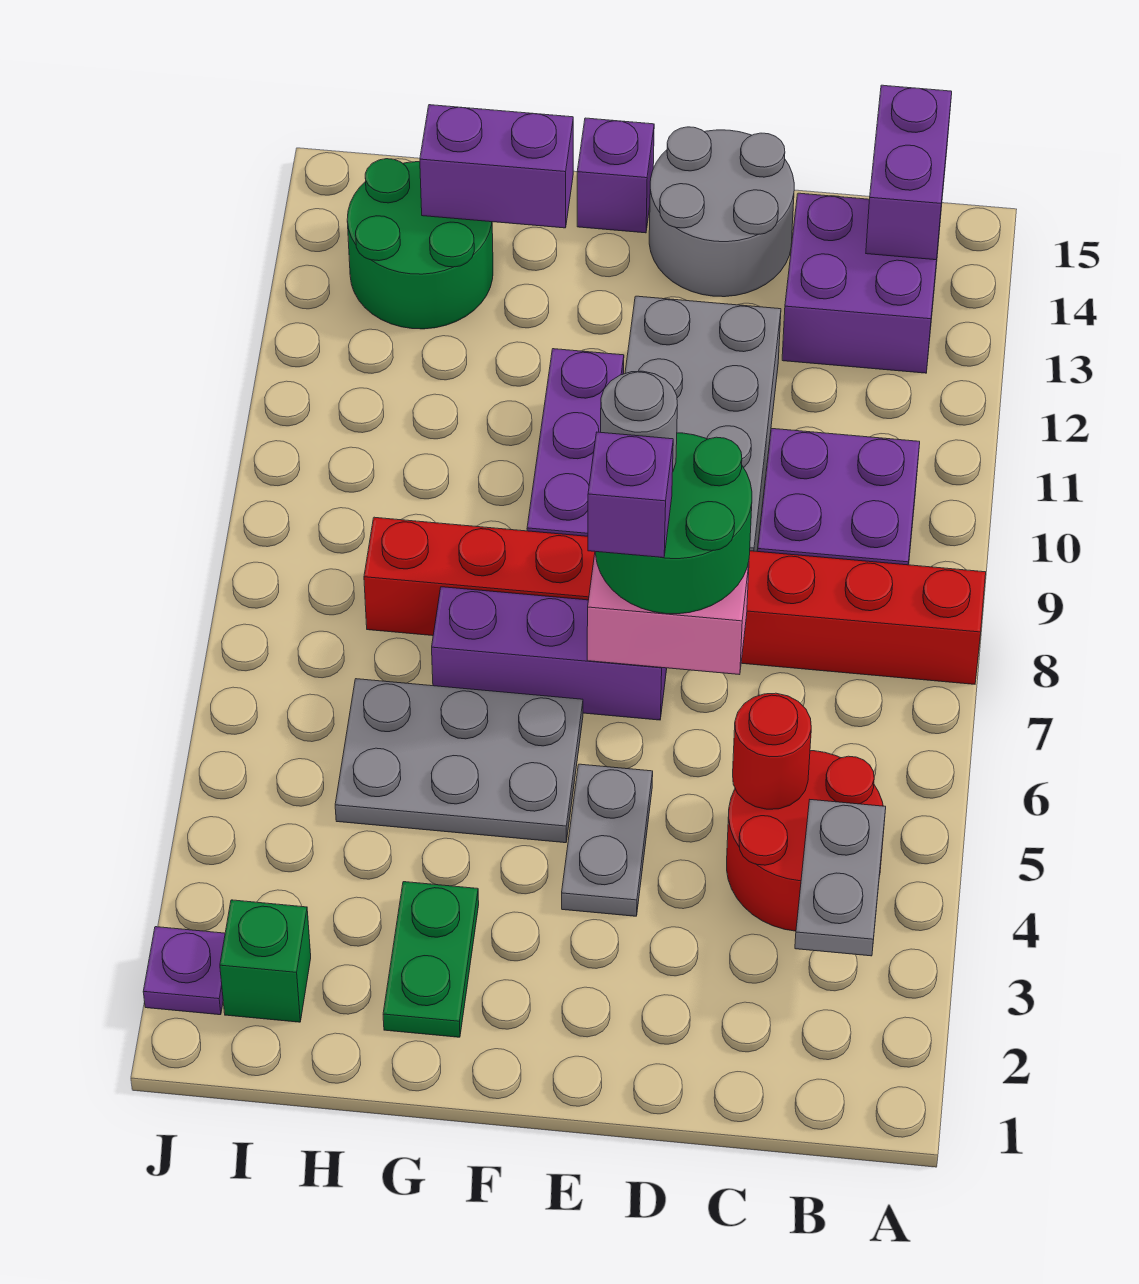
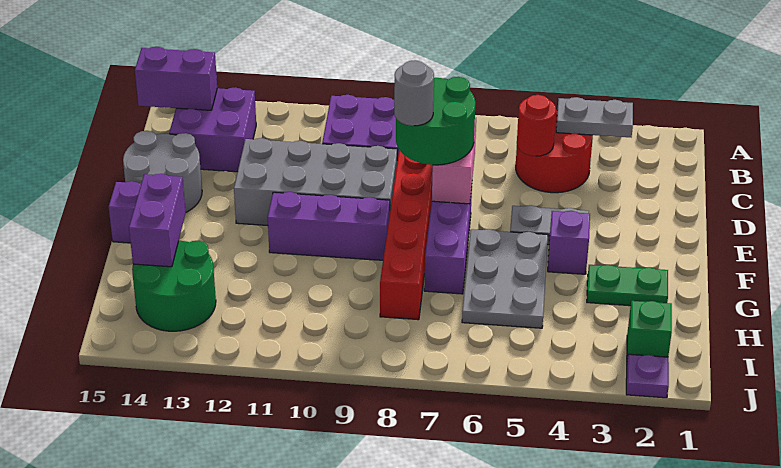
purple 1x1 brick [588,432,673,558] -> purple 1x1 brick moved to [548,211,590,274]

